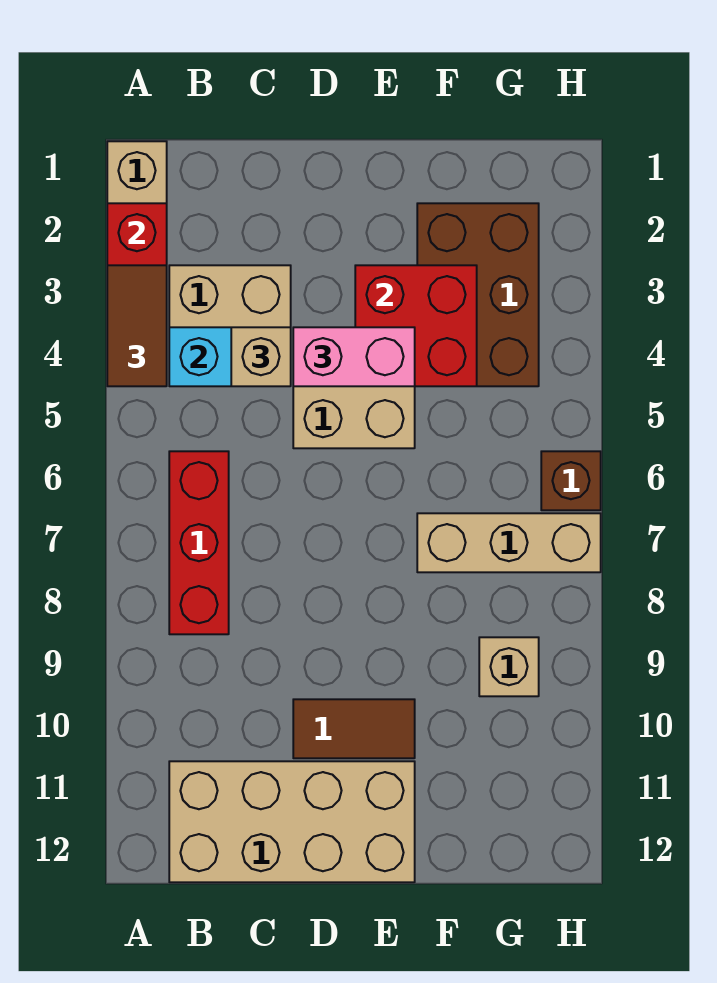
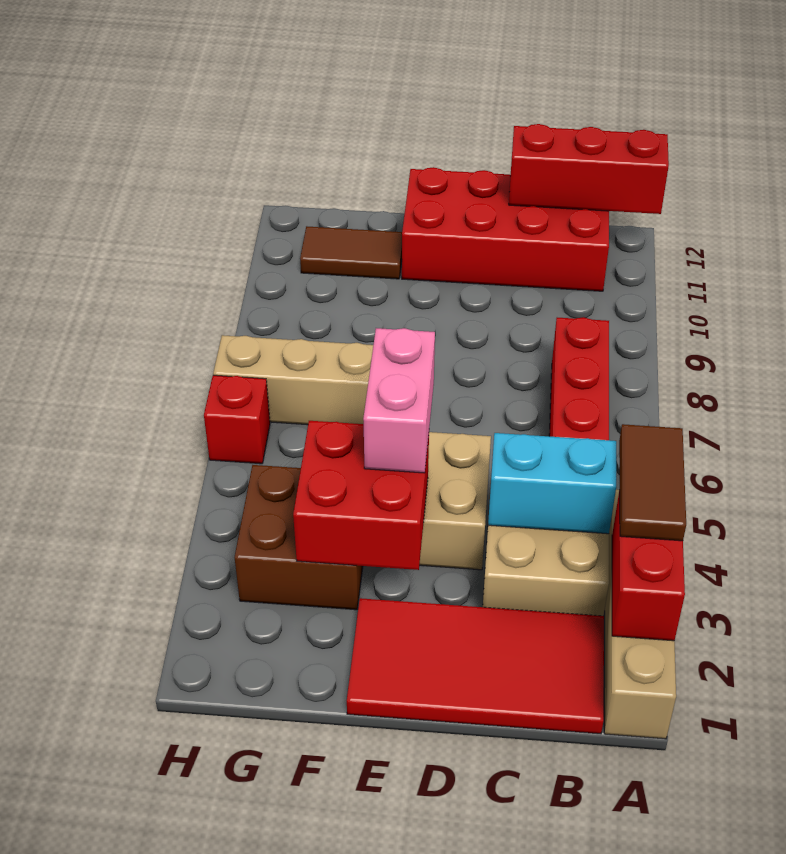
none -> red 1x3 brick [509,124,669,214]
none -> red 2x4 tile [347,598,604,734]
tan 2x4 brick [169,761,415,882] -> red 2x4 brick [402,167,609,291]
tan 1x1 brick [231,327,291,386] -> none
pink 1x2 brick [293,327,415,386] -> pink 1x2 brick turned to [363,328,435,473]
brown 1x2 tile [293,699,415,758] -> brown 1x2 tile moved to [300,226,402,279]
brown 2x3 brick [417,203,539,386] -> brown 2x2 brick [235,465,363,610]
tan 1x1 brick [479,637,539,696] -> none
brown 1x1 brick [541,451,601,510] -> red 1x1 brick [204,375,270,464]

